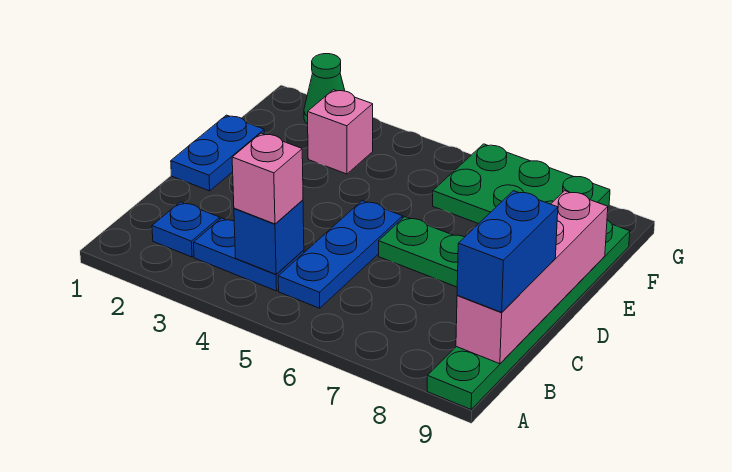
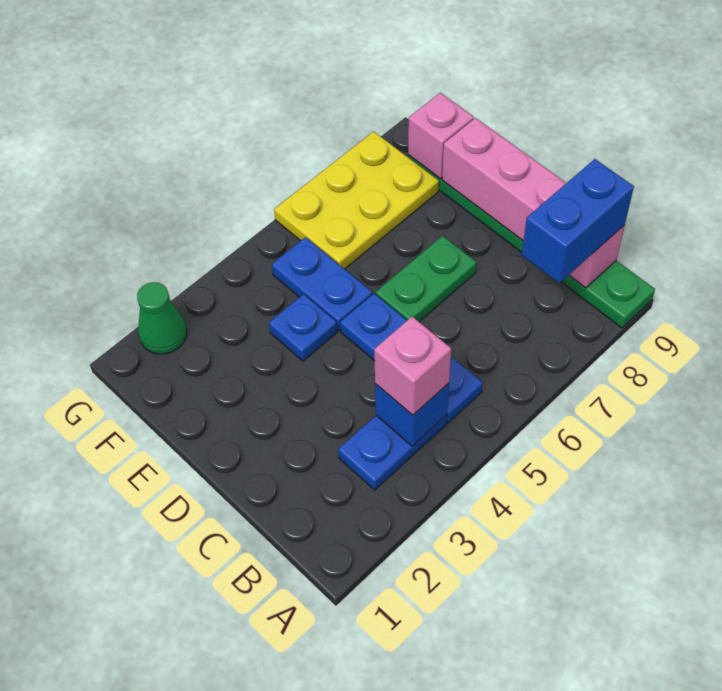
blue 1x1 plate [152,202,220,257] -> blue 1x1 plate moved to [269,294,337,361]
blue 1x2 brick [457,191,558,312] -> blue 1x2 brick turned to [522,159,634,283]
blue 1x2 plate [171,115,264,191] -> blue 1x2 plate moved to [272,237,372,331]
pink 1x1 brick [308,90,373,174] -> pink 1x1 brick moved to [408,93,474,179]
green 2x3 plate [433,144,610,224] -> yellow 2x3 plate [274,132,439,269]

